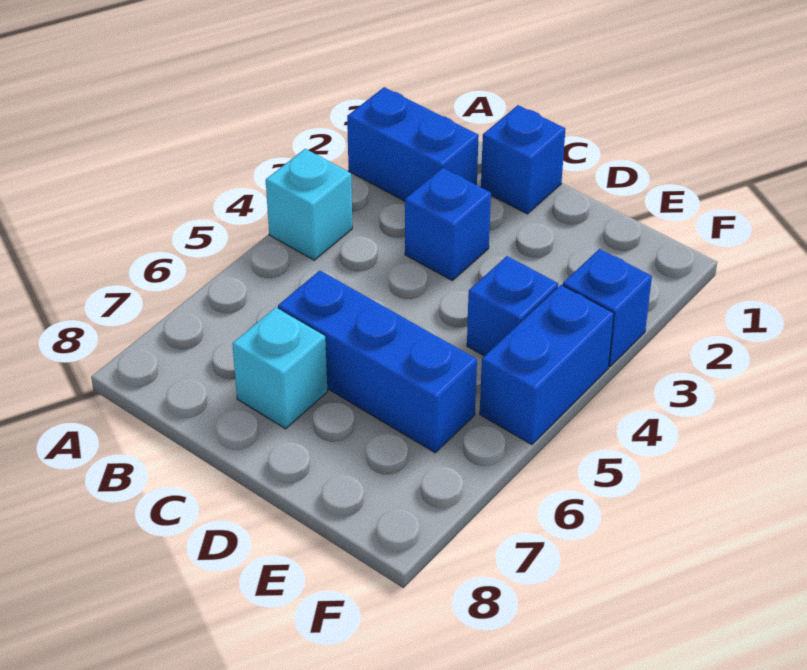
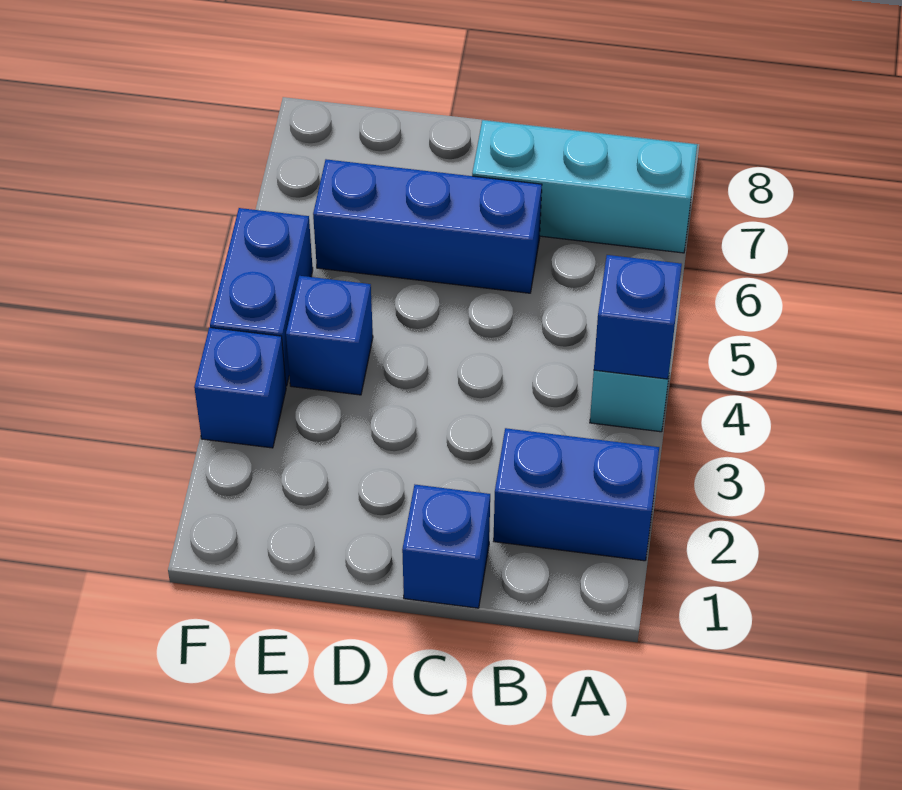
blue 1x1 brick [405,168,491,280] -> blue 1x1 brick moved to [594,255,682,379]
cyan 1x1 brick [232,307,328,429] -> cyan 1x3 brick [472,120,697,253]

